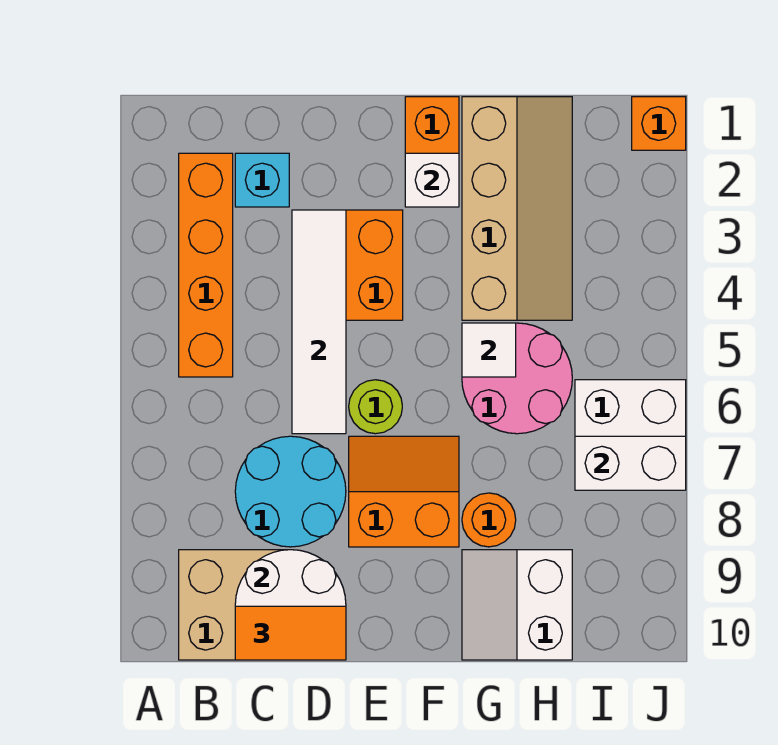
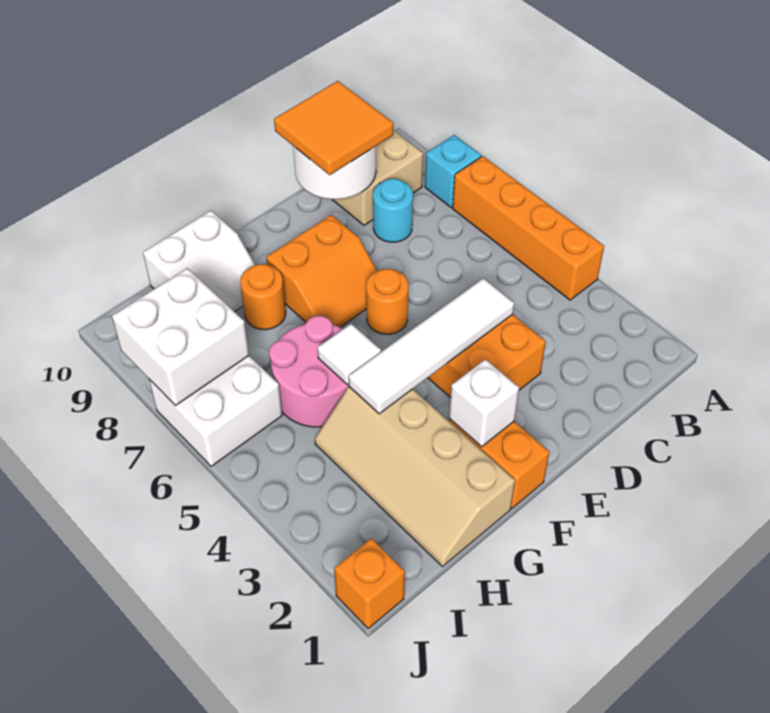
orange 1x4 brick [179,153,233,377] -> orange 1x4 brick moved to [453,156,604,300]
cyan 1x1 brick [235,153,289,207] -> cyan 1x1 brick moved to [425,135,481,208]
cyan 2x2 round brick [235,436,346,547] -> cyan 1x1 round brick [373,179,413,242]
orange 1x2 tile [235,606,346,660] -> orange 2x2 tile [274,81,393,175]
white 1x4 tile [292,210,346,434] -> white 1x4 tile turned to [349,278,514,414]
lime 1x1 round brick [349,380,402,434] -> orange 1x1 round brick [366,269,408,334]
white 2x2 slope [462,550,572,660] -> white 2x2 slope turned to [143,210,255,312]
white 1x2 brick [575,436,686,490] -> white 2x2 brick [112,268,249,406]

